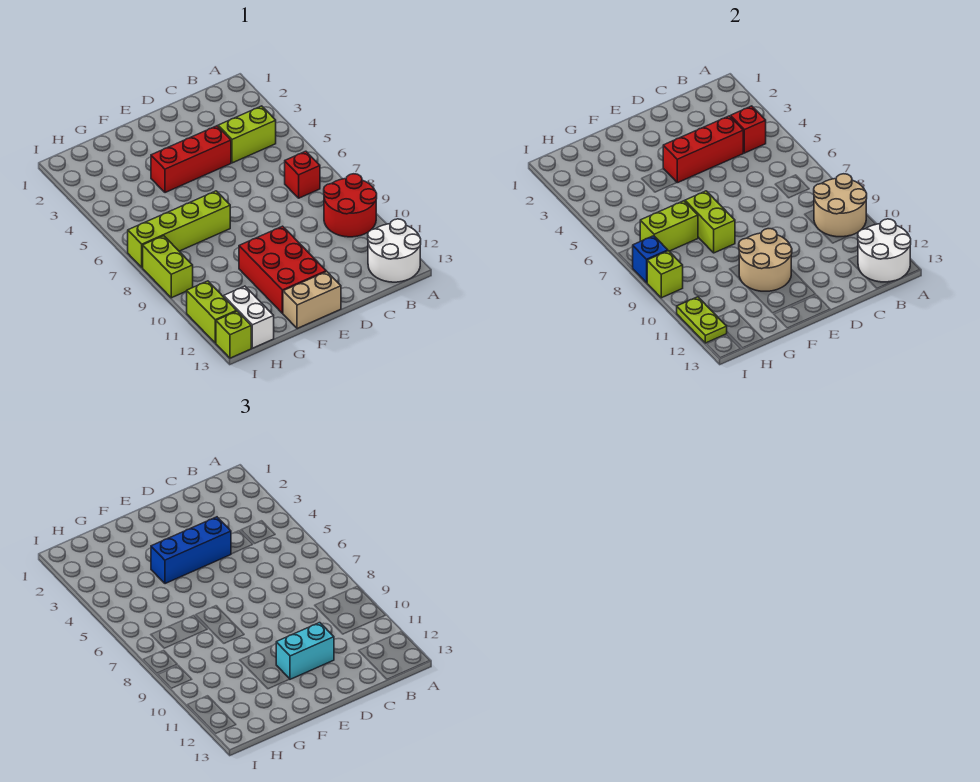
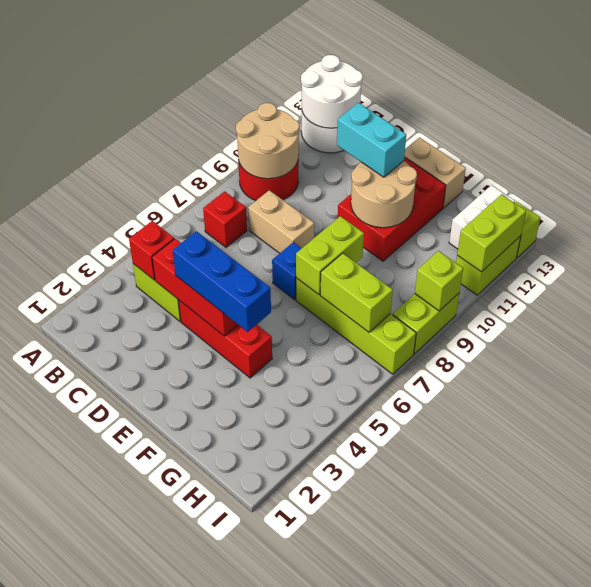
none -> tan 1x2 brick [248,190,314,253]
blue 1x1 brick [633,236,668,283] -> blue 1x1 brick moved to [272,242,302,300]
lime 1x2 plate [677,297,727,343] -> lime 1x2 brick [457,194,526,272]

